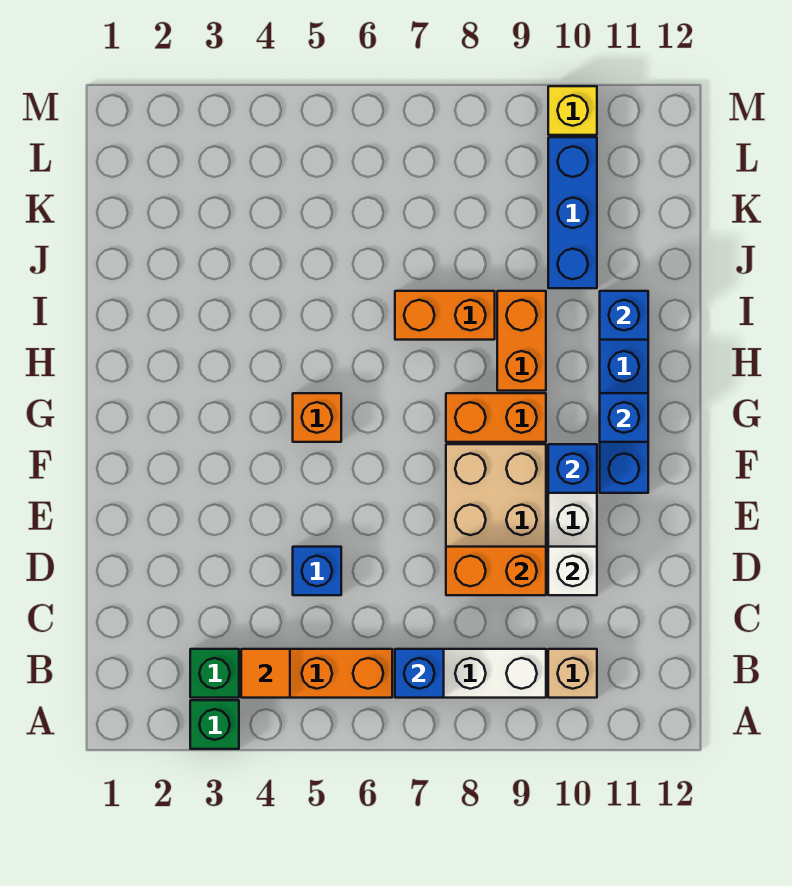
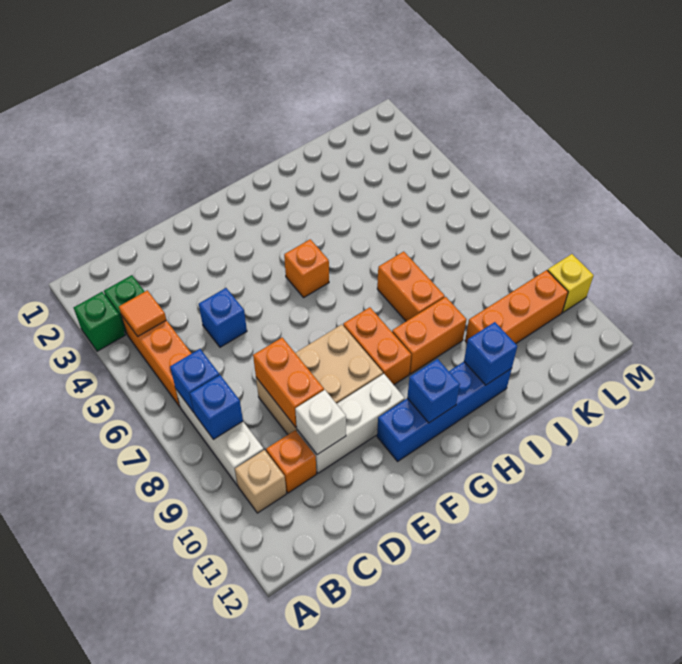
none -> orange 1x1 brick [266,430,316,493]
blue 1x1 brick [548,444,597,493] -> blue 1x1 brick moved to [190,375,243,440]
blue 1x3 brick [548,137,597,288] -> orange 1x3 brick [465,270,568,344]

